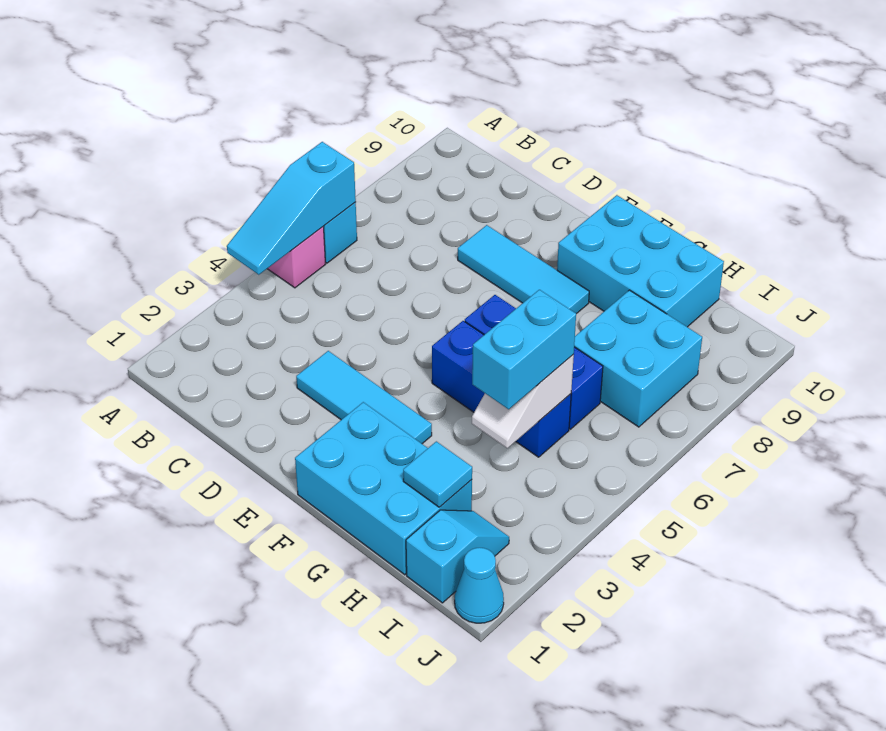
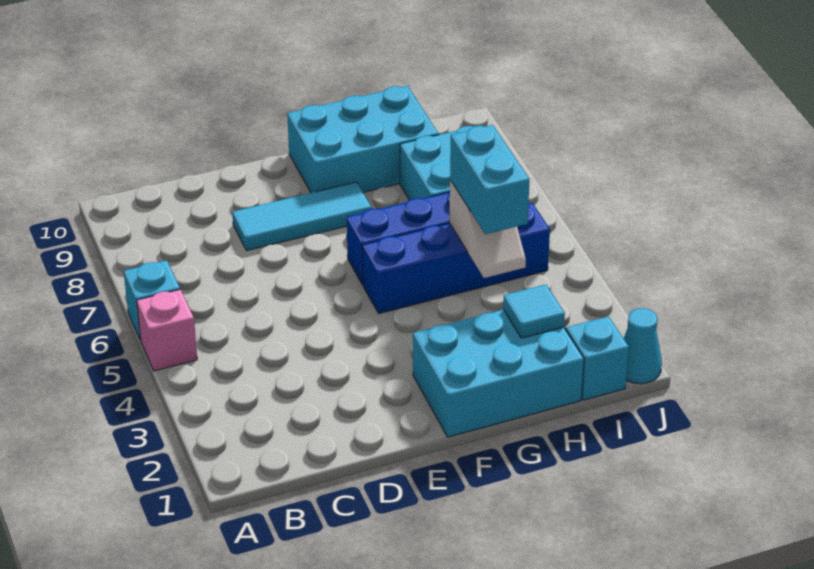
cyan 1x3 slope [227,142,356,275] -> none
cyan 1x3 tile [296,351,432,444] -> none
blue 1x3 brick [432,321,571,457] -> blue 1x4 brick [363,203,550,314]

